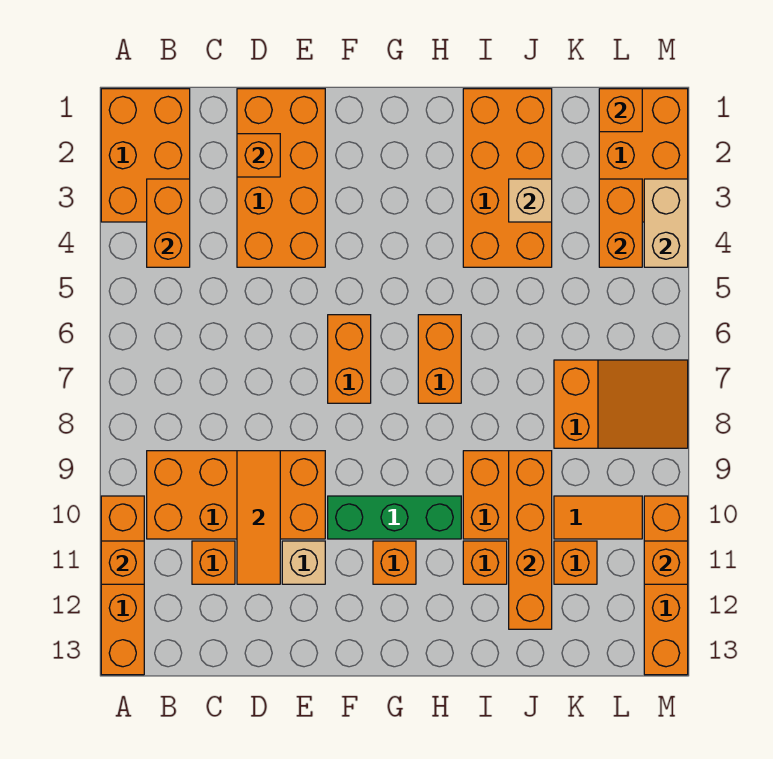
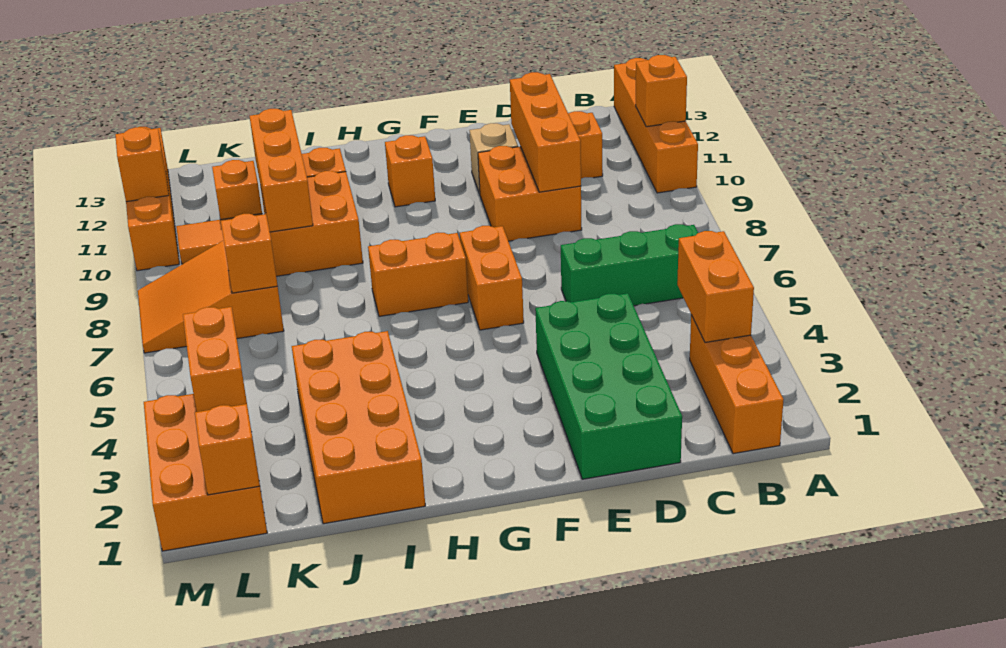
orange 2x3 brick [101,89,190,222] -> orange 1x3 brick [690,315,784,454]
orange 2x4 brick [147,451,325,539] -> orange 2x2 brick [478,146,582,241]
orange 2x4 brick [237,89,325,267] -> green 2x4 brick [535,293,682,479]
orange 1x1 brick [237,134,280,177] -> orange 1x1 brick moved to [221,214,278,293]
orange 1x3 tile [237,451,280,584] -> orange 1x3 brick [510,72,581,192]
green 1x3 brick [328,496,461,539] -> green 1x3 brick moved to [561,224,698,306]
orange 1x2 brick [418,315,461,403] -> orange 1x2 brick turned to [368,233,468,316]
tan 1x1 brick [509,179,552,222] -> none
orange 1x4 brick [509,451,552,629] -> orange 1x3 brick [250,109,313,232]
tan 1x2 brick [644,179,688,267] -> none

